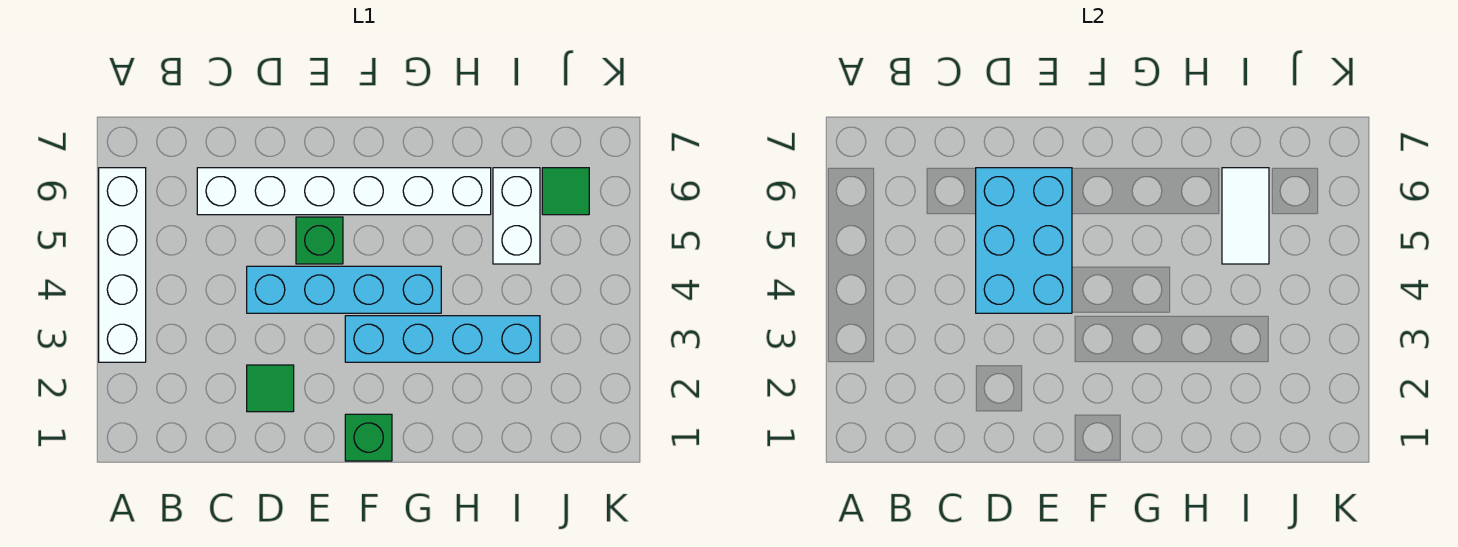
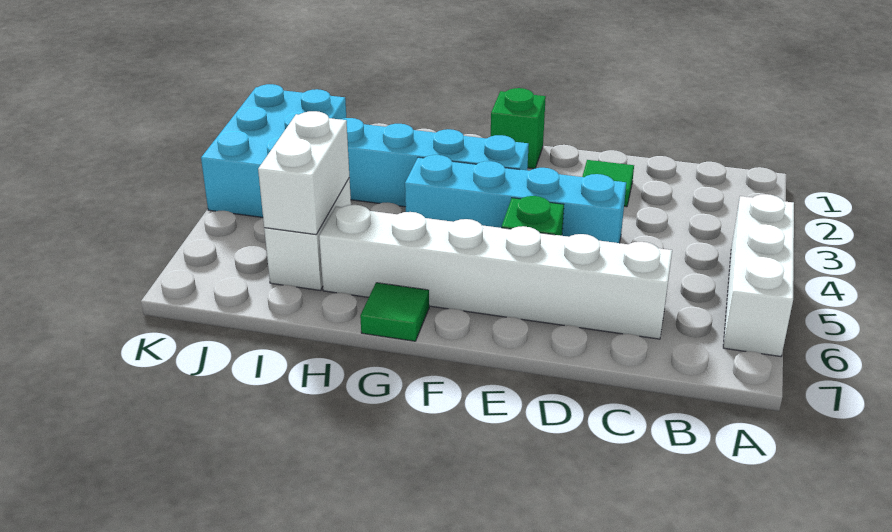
white 1x4 brick [99,168,146,362] -> white 1x3 brick [723,194,794,357]
cyan 2x3 brick [976,168,1072,313] -> cyan 2x3 brick moved to [201,84,346,217]
white 1x2 tile [1222,168,1269,264] -> white 1x2 brick [258,111,349,235]
green 1x1 tile [542,168,589,215] -> green 1x1 tile moved to [360,283,429,341]

